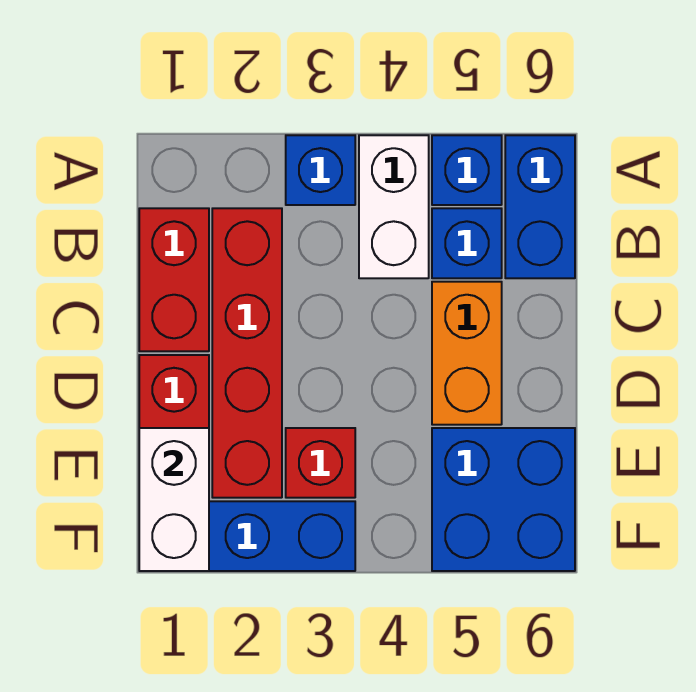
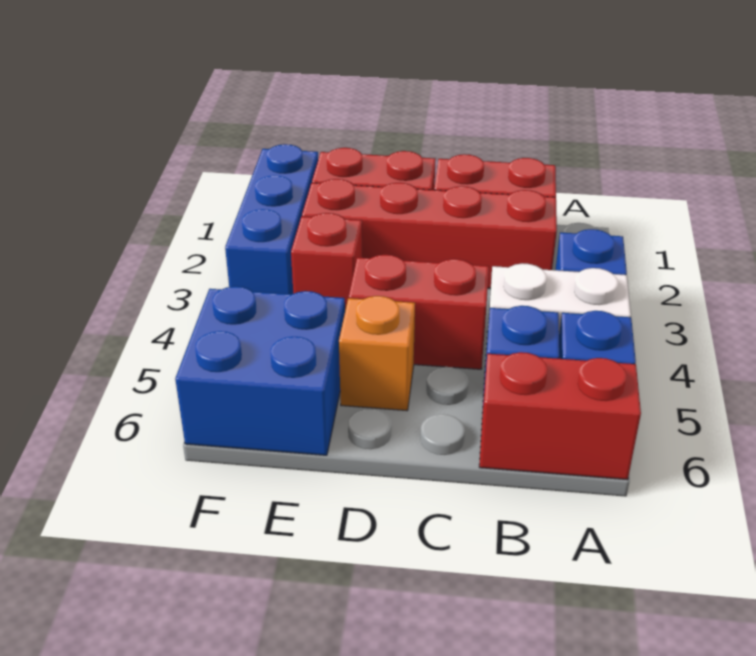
blue 1x2 brick [505,135,575,278] -> red 1x2 brick [479,352,641,480]
none -> red 1x2 brick [349,255,489,369]
orange 1x2 brick [432,282,502,425] -> orange 1x1 brick [339,296,415,411]
white 1x2 brick [139,428,209,571] -> none

